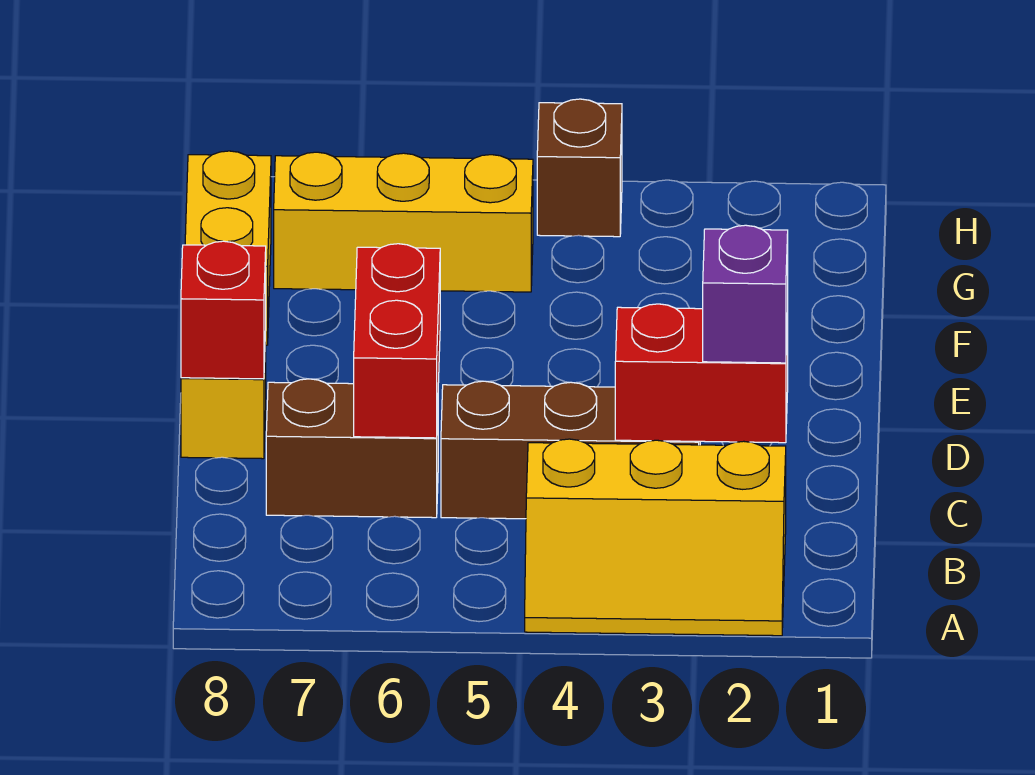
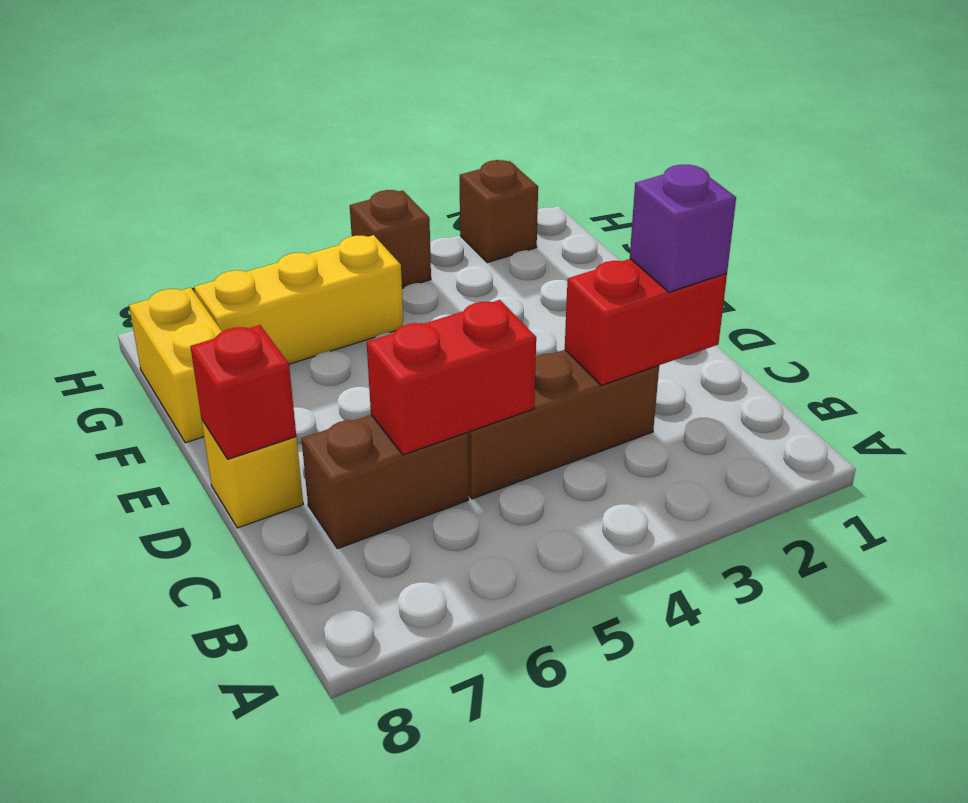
yellow 2x3 slope [525,439,786,636] -> none
red 1x2 brick [354,244,440,438] -> red 1x2 brick turned to [367,300,536,455]
none -> brown 1x1 brick [460,160,538,263]

